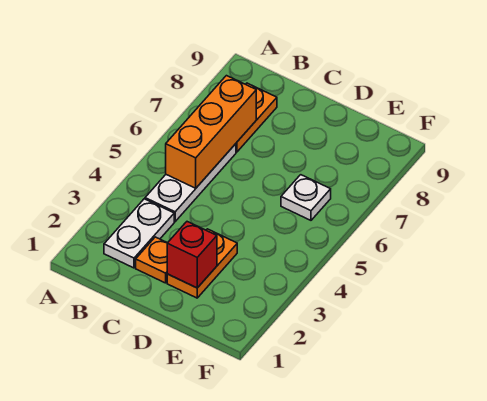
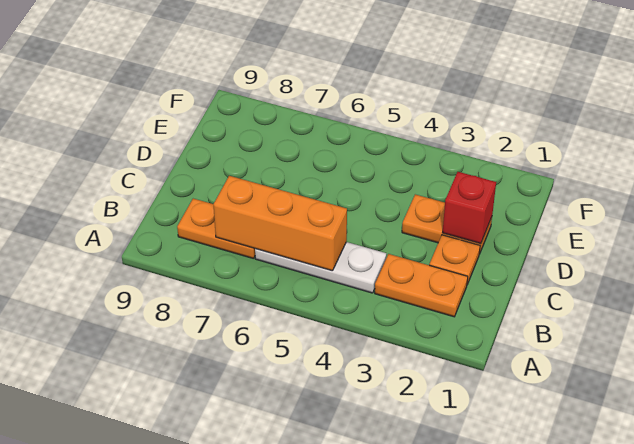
white 1x2 plate [104,199,174,268] -> orange 1x2 plate [375,254,468,317]
white 1x1 plate [281,175,331,220] -> none

